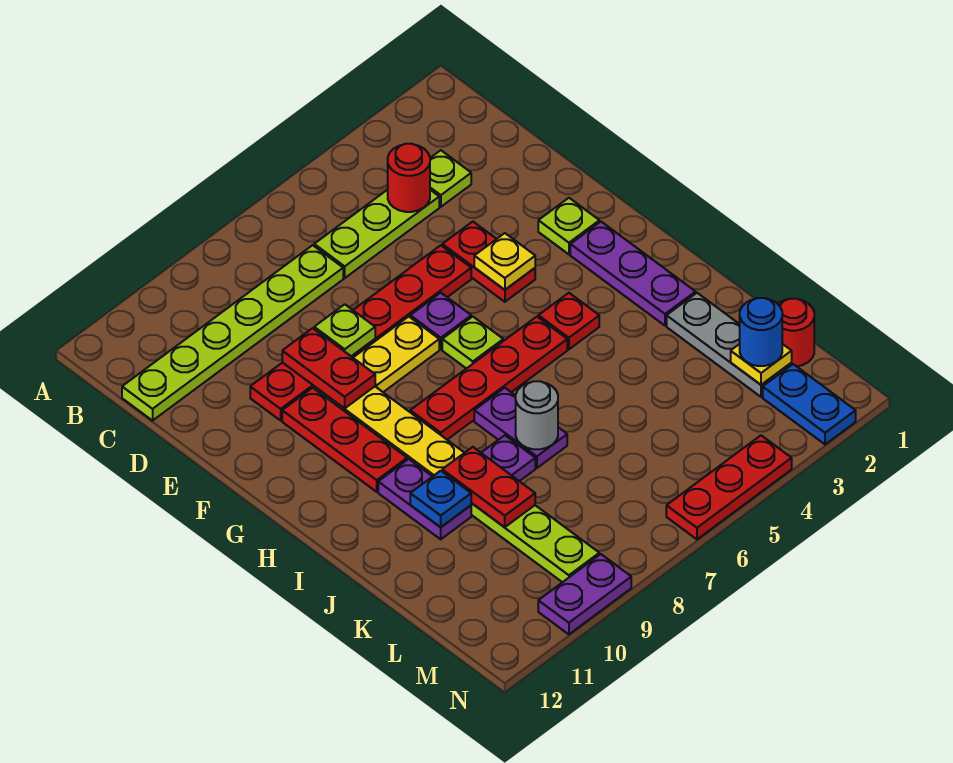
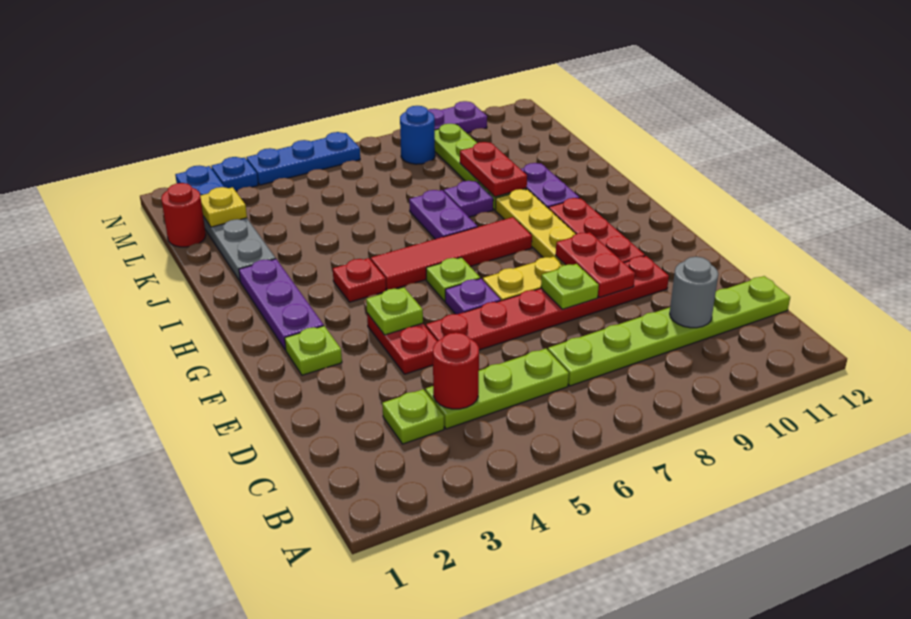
yellow 1x1 plate [474,233,535,290] -> lime 1x1 plate [366,288,423,335]
red 1x4 plate [410,317,567,440] -> red 1x4 tile [371,217,532,290]
grey 1x1 round brick [516,381,558,449] -> grey 1x1 round brick moved to [670,257,718,328]
blue 1x1 plate [410,471,471,527] -> blue 1x1 plate moved to [211,157,258,191]
blue 1x1 round brick [740,298,782,366] -> blue 1x1 round brick moved to [400,106,435,164]
red 1x3 plate [666,435,792,539] -> blue 1x3 plate [246,132,360,185]

